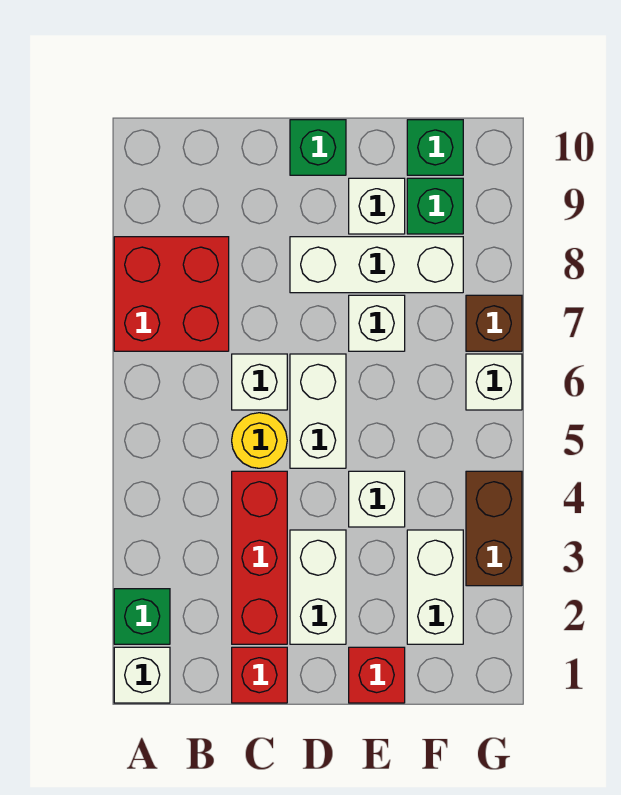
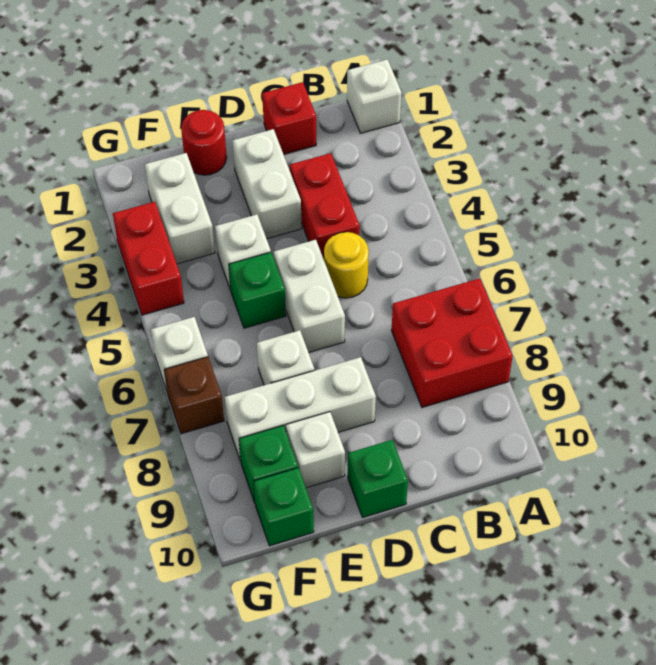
green 1x1 brick [114,589,170,644] -> green 1x1 brick moved to [229,252,286,328]
red 1x3 brick [232,471,287,644] -> red 1x2 brick [290,153,360,259]
white 1x1 brick [232,354,287,410] -> none
red 1x1 brick [349,647,405,703] -> red 1x1 round brick [181,110,227,175]
brown 1x2 brick [466,471,522,586] -> red 1x2 brick [113,202,184,315]

